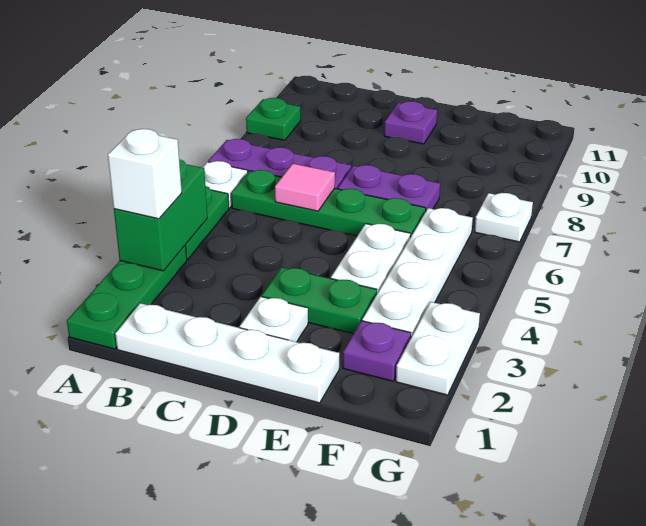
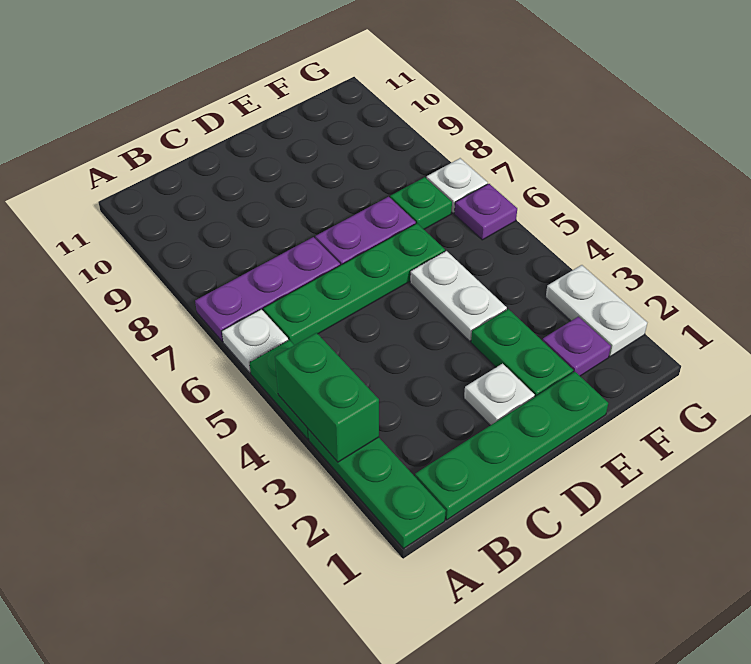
white 1x1 brick [108,129,182,219] -> none
green 1x1 plate [246,98,301,140] -> green 1x1 plate moved to [390,177,452,229]
white 1x4 plate [115,303,339,403] -> green 1x4 plate [415,372,608,520]
pink 1x1 tile [275,164,335,211] -> none
green 1x2 plate [262,267,377,334] -> green 1x2 plate turned to [471,309,573,397]
purple 1x1 plate [384,101,437,144] -> purple 1x1 plate moved to [454,184,517,240]
white 1x4 plate [362,208,473,337] -> none

